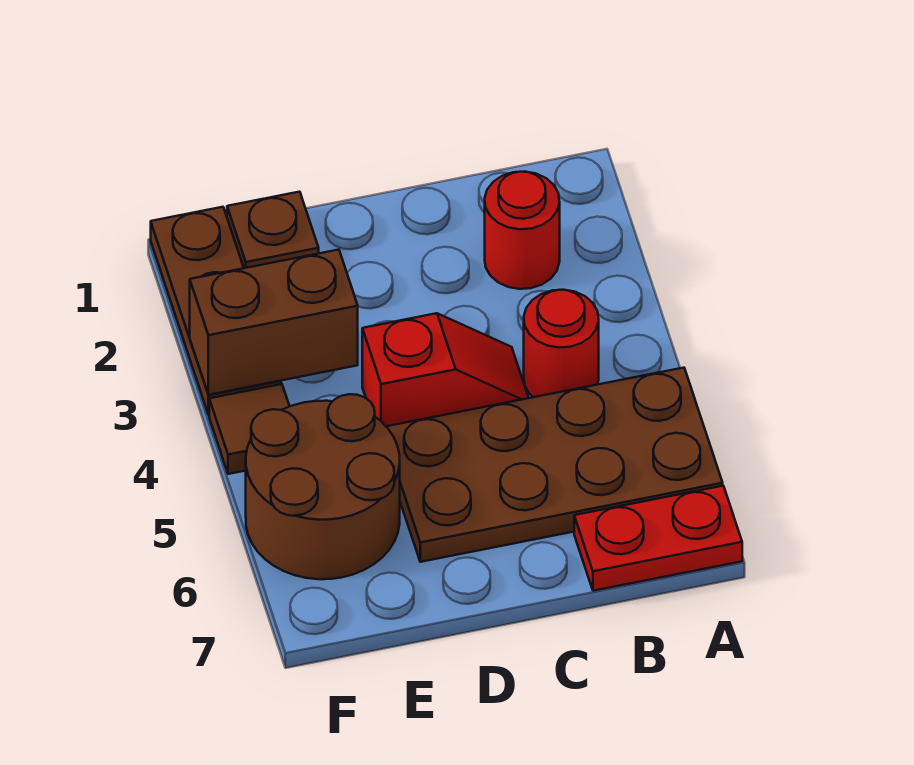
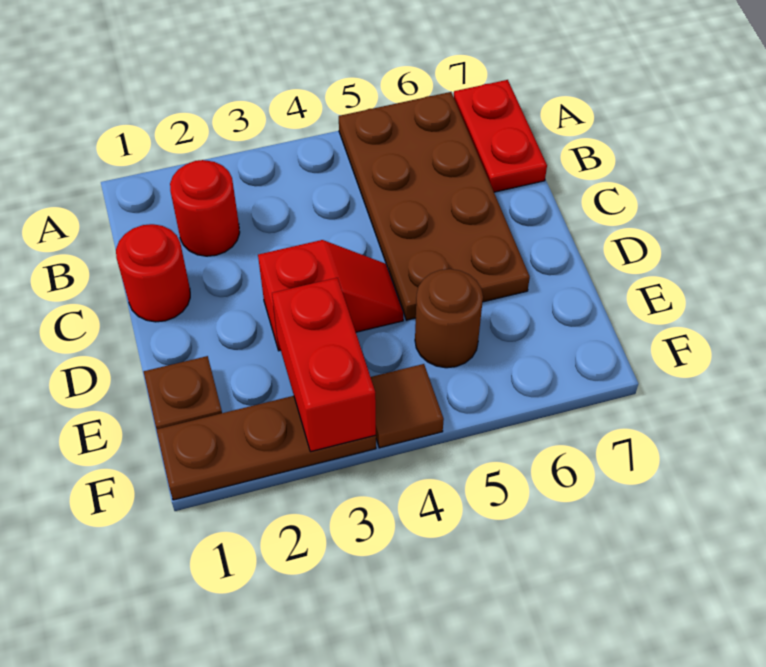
red 1x1 round brick [524,290,599,397] -> red 1x1 round brick moved to [116,224,190,322]
red 1x2 slope [362,313,529,426] -> red 1x2 slope turned to [258,240,403,351]
brown 1x2 brick [190,250,358,395] -> red 1x2 brick [272,278,376,452]
brown 2x2 round brick [246,394,400,579] -> brown 1x1 round brick [415,269,483,368]

